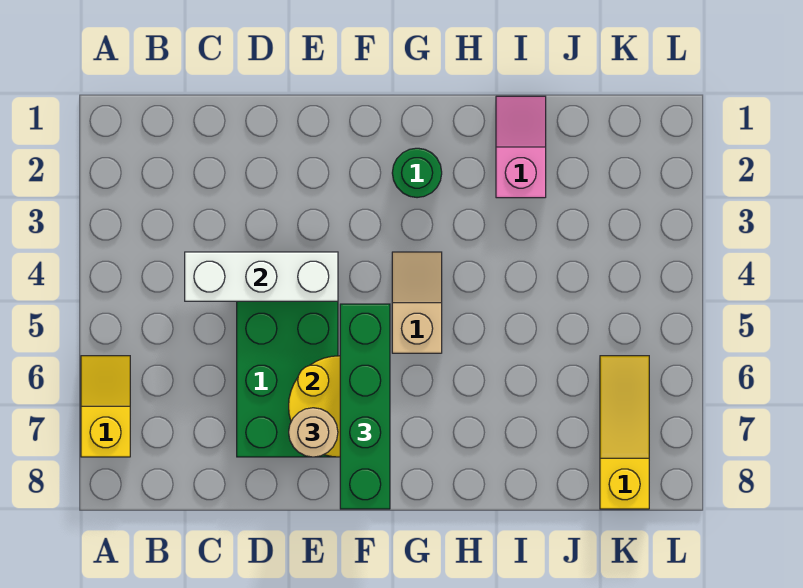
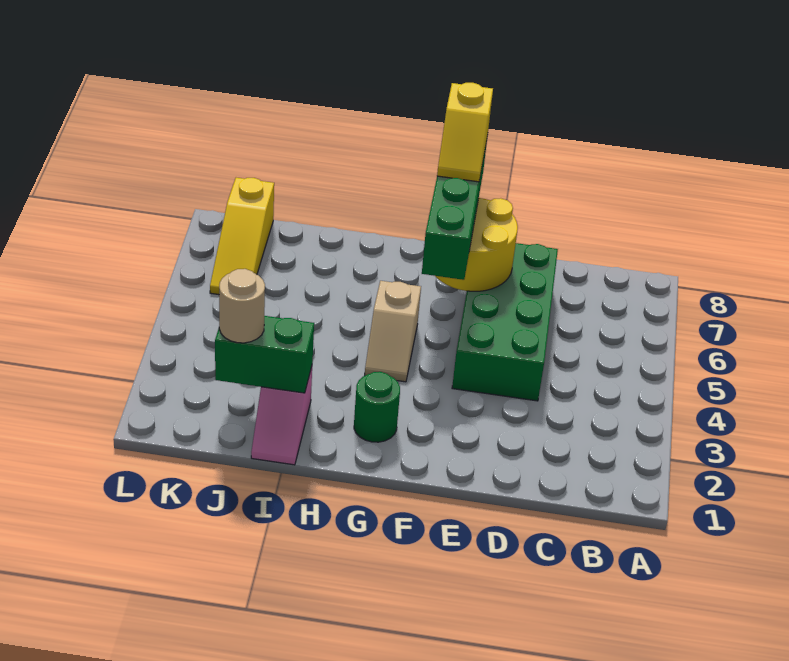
yellow 1x2 slope [81,356,130,457] -> yellow 1x2 slope moved to [437,83,493,182]
white 1x3 brick [185,252,338,301] -> none
tan 1x1 round brick [289,408,338,457] -> tan 1x1 round brick moved to [219,269,265,343]
none -> green 1x2 brick [215,316,314,393]

